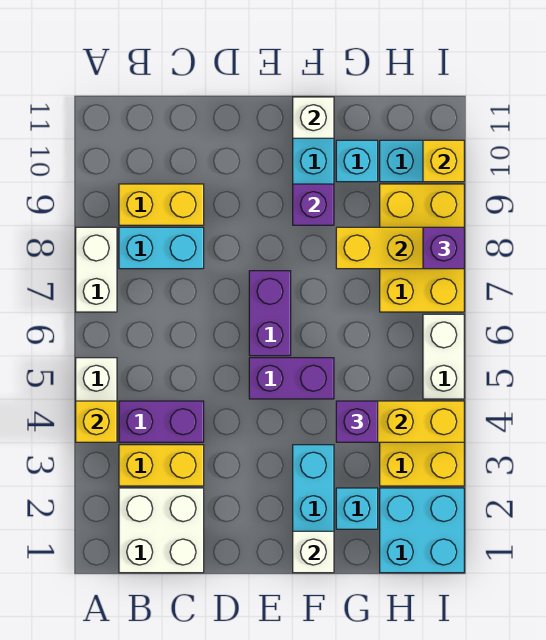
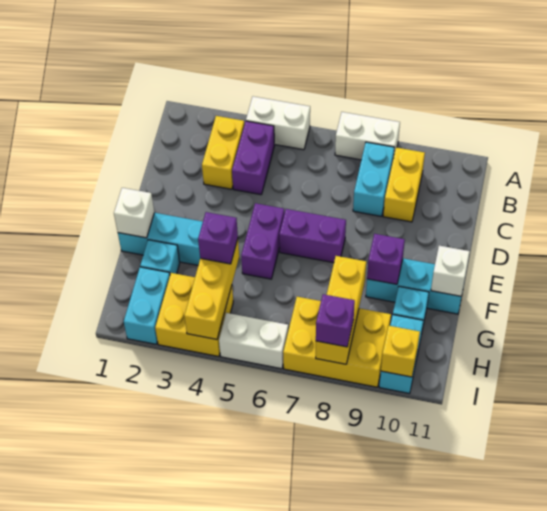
yellow 1x1 brick [76,401,117,442] -> none
white 2x2 brick [119,488,204,573] -> none
cyan 2x2 brick [380,488,464,573] -> cyan 1x2 brick [124,267,170,344]

